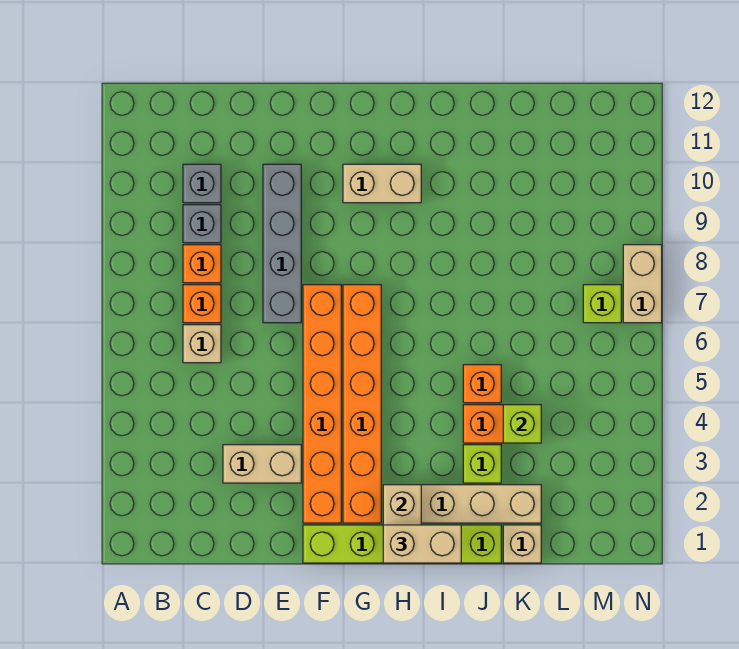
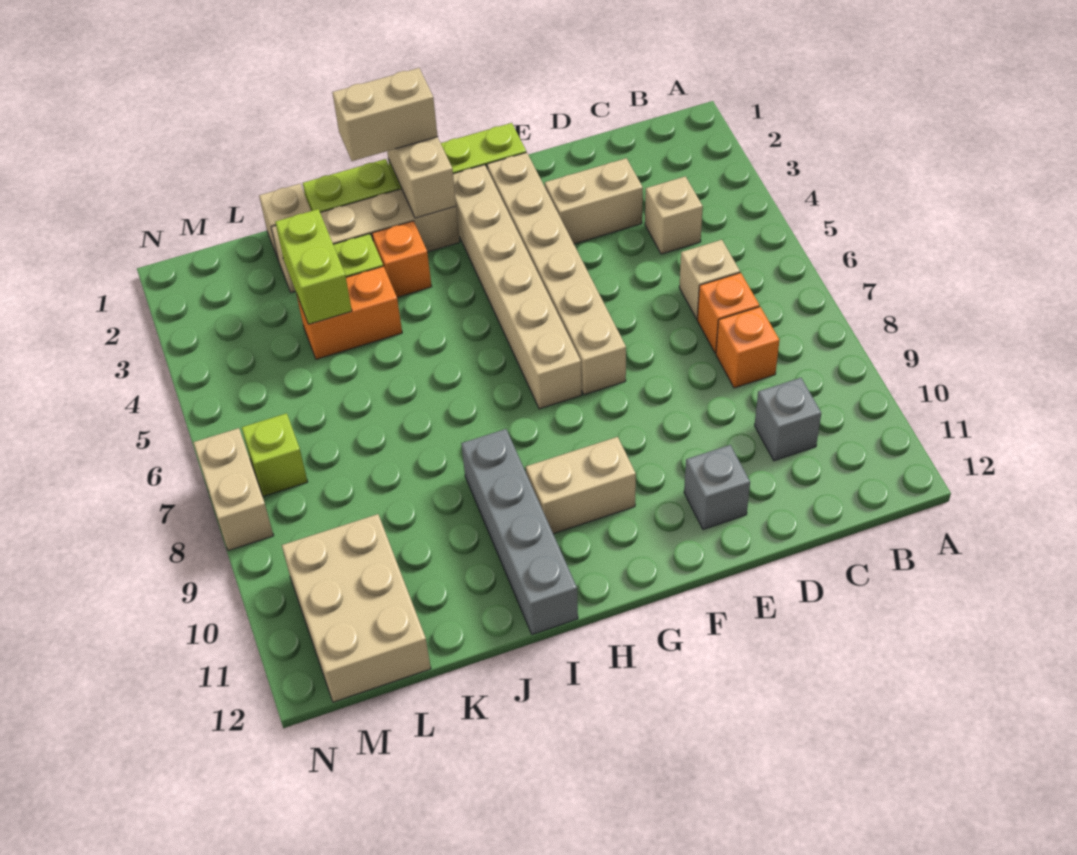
none -> tan 1x1 brick [645,176,703,254]
grey 1x1 brick [183,205,221,243] -> grey 1x1 brick moved to [684,445,750,529]
grey 1x4 brick [263,164,301,323] -> grey 1x4 brick moved to [461,429,578,634]
orange 1x6 brick [303,285,341,523] -> tan 1x6 brick [487,152,626,395]
orange 1x6 brick [343,285,381,523] -> tan 1x6 brick [453,165,582,409]
orange 1x1 brick [463,365,501,403] -> orange 1x1 brick moved to [372,221,432,297]
lime 1x1 brick [503,405,541,443] -> lime 1x2 brick [275,209,352,324]
none -> tan 2x3 brick [282,514,431,702]

